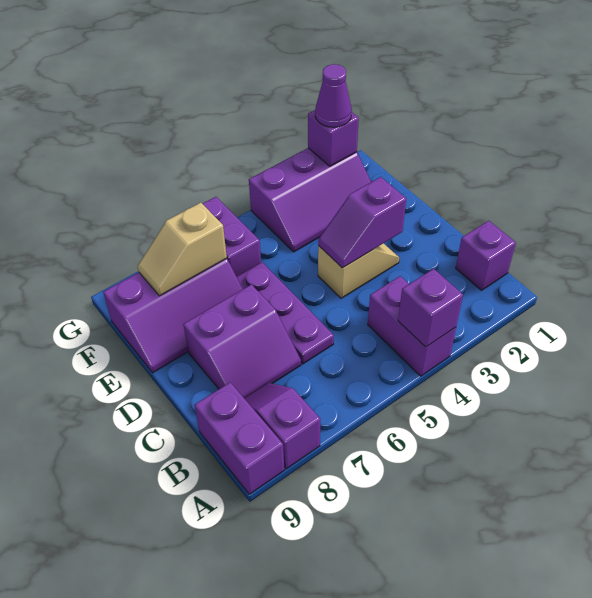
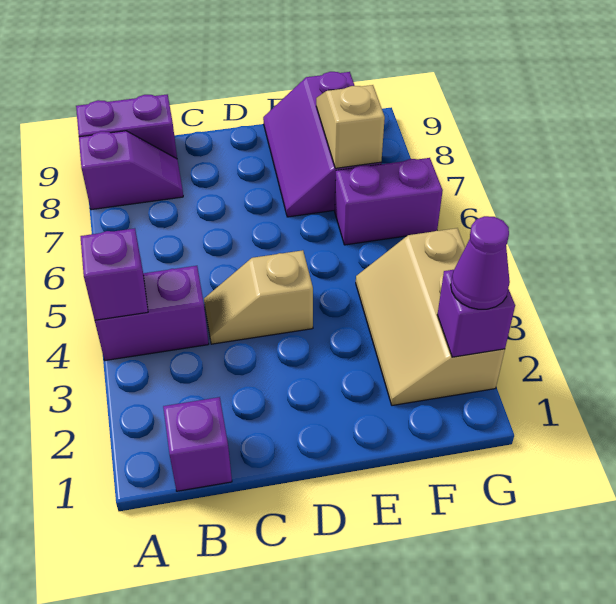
purple 1x3 plate [237,262,334,364] -> none
purple 2x2 slope [183,284,301,398] -> none
tan 1x2 slope [318,243,399,298] -> tan 1x2 slope turned to [204,250,313,344]
purple 1x2 slope [318,177,406,268] -> none
purple 2x3 slope [249,148,371,252] -> tan 2x3 slope [356,228,505,405]

